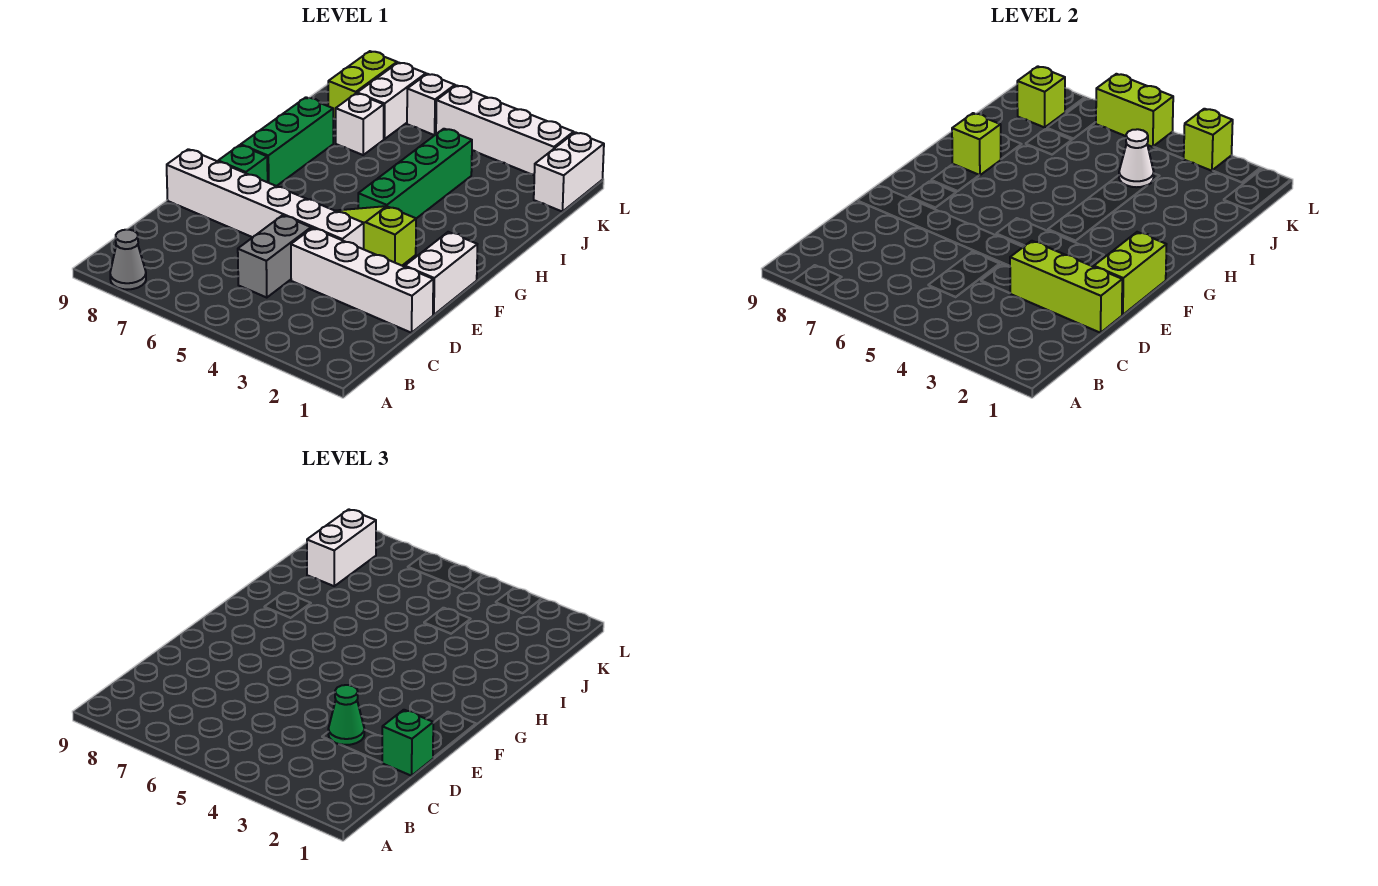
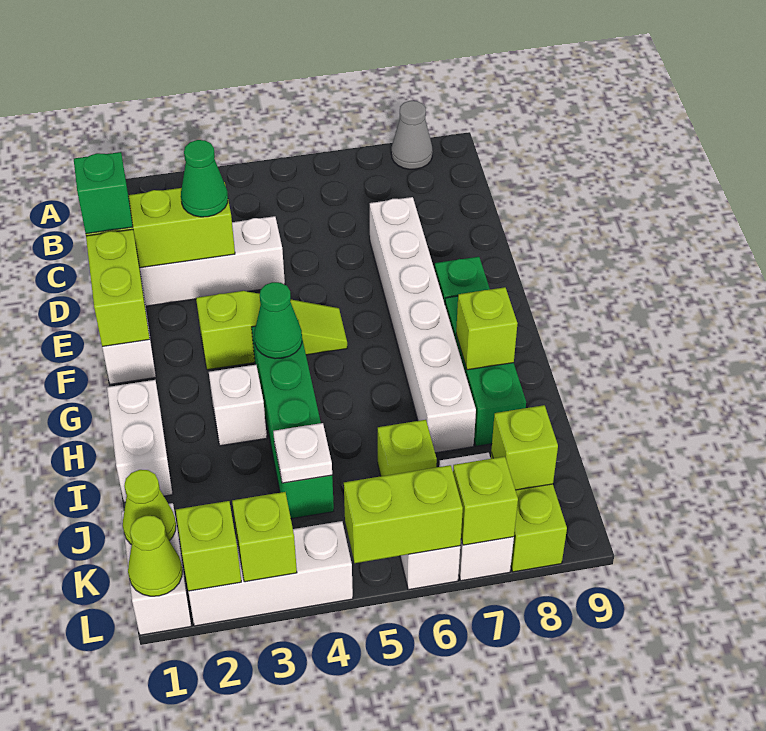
grey 1x2 brick [238,215,311,298] -> none
white 1x6 brick [167,149,364,249] -> white 1x6 brick turned to [370,197,476,453]
none -> green 1x1 cone [254,282,302,359]
white 1x1 cone [1119,129,1154,187] -> white 1x1 plate [273,423,332,483]
none -> lime 1x1 brick [378,420,437,476]
white 1x1 brick [336,93,384,155] -> white 1x1 brick moved to [209,365,267,446]
white 1x2 brick [307,509,376,586] -> white 1x2 brick moved to [107,380,173,502]
none -> lime 1x1 cone [123,470,176,545]
none -> lime 1x1 cone [128,516,182,596]
white 1x4 brick [436,85,574,175] -> white 1x3 brick [188,521,353,626]
none -> lime 1x1 brick [176,501,241,591]
none -> lime 1x1 brick [453,457,518,545]

